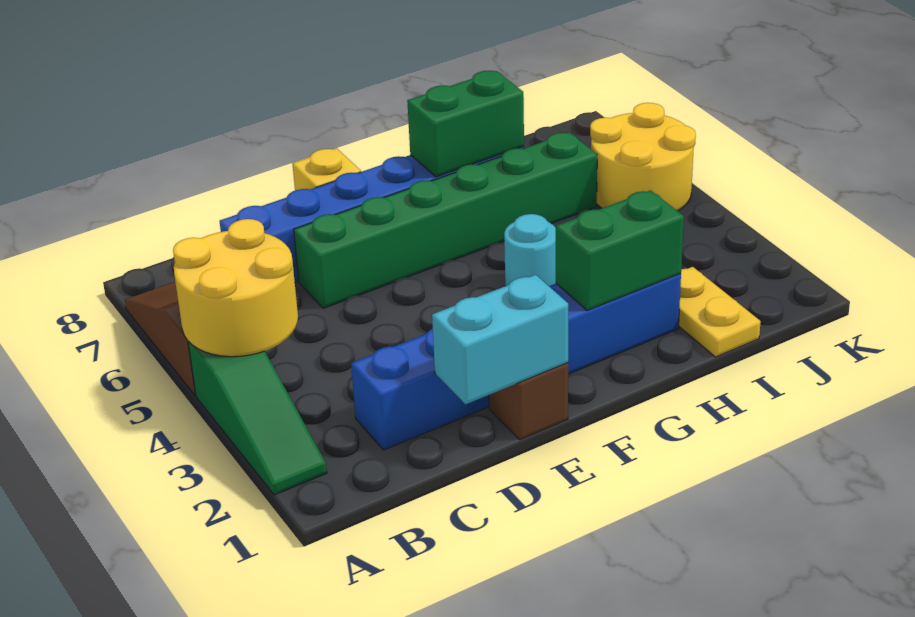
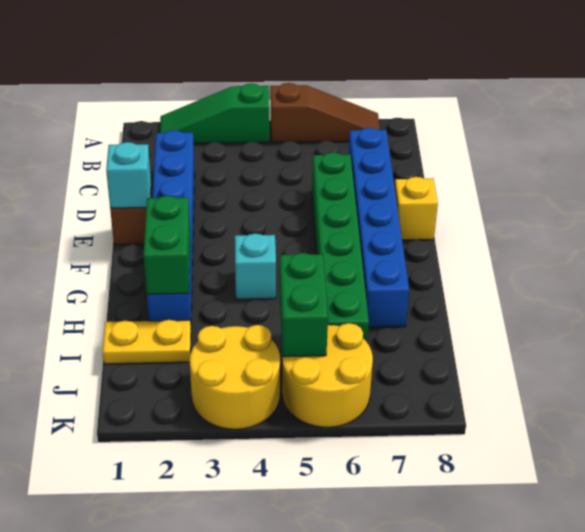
yellow 2x2 round brick [173,219,298,357] -> yellow 2x2 round brick moved to [190,325,280,429]
cyan 1x2 brick [432,275,568,404] -> cyan 1x1 brick [106,142,151,208]
cyan 1x1 round brick [504,214,556,286] -> cyan 1x1 brick [235,234,276,299]
green 1x2 brick [407,71,524,177] -> green 1x2 brick moved to [280,253,328,357]

